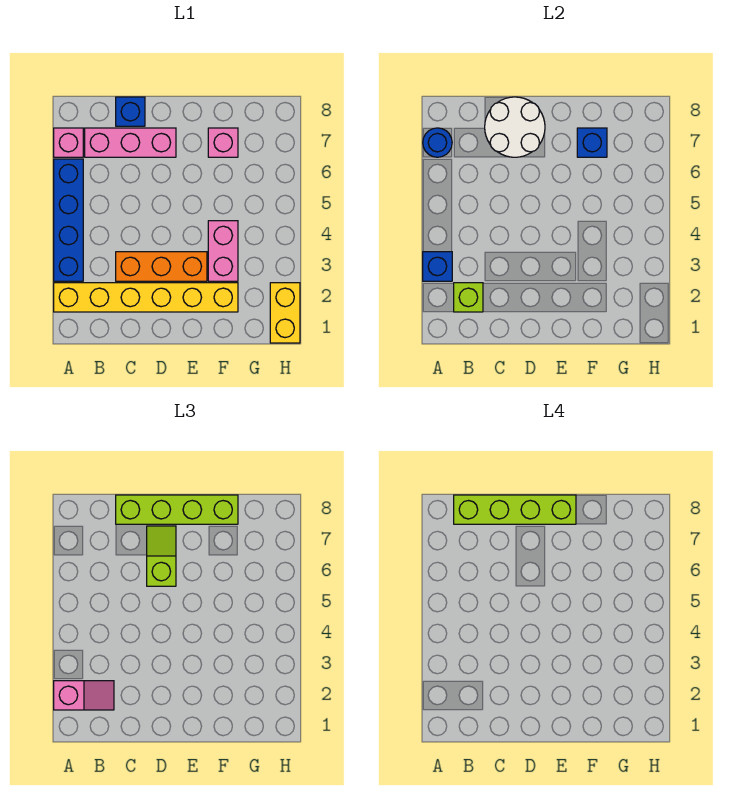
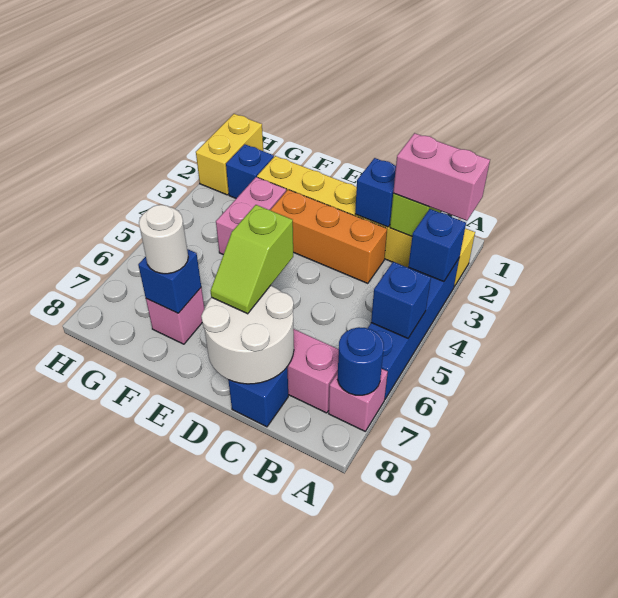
pink 1x2 slope [54,681,114,710] -> pink 1x2 brick [393,133,490,221]
none -> blue 1x1 brick [371,262,431,338]
lime 1x4 brick [454,495,576,524] -> none
none -> blue 1x1 brick [355,158,396,227]
lime 1x4 brick [116,495,238,524] -> none
none -> white 1x1 round brick [139,205,188,274]
none -> blue 1x1 brick [226,144,274,198]

